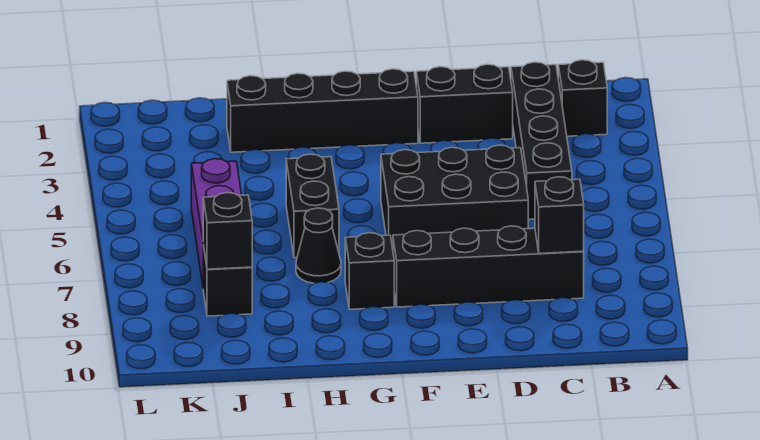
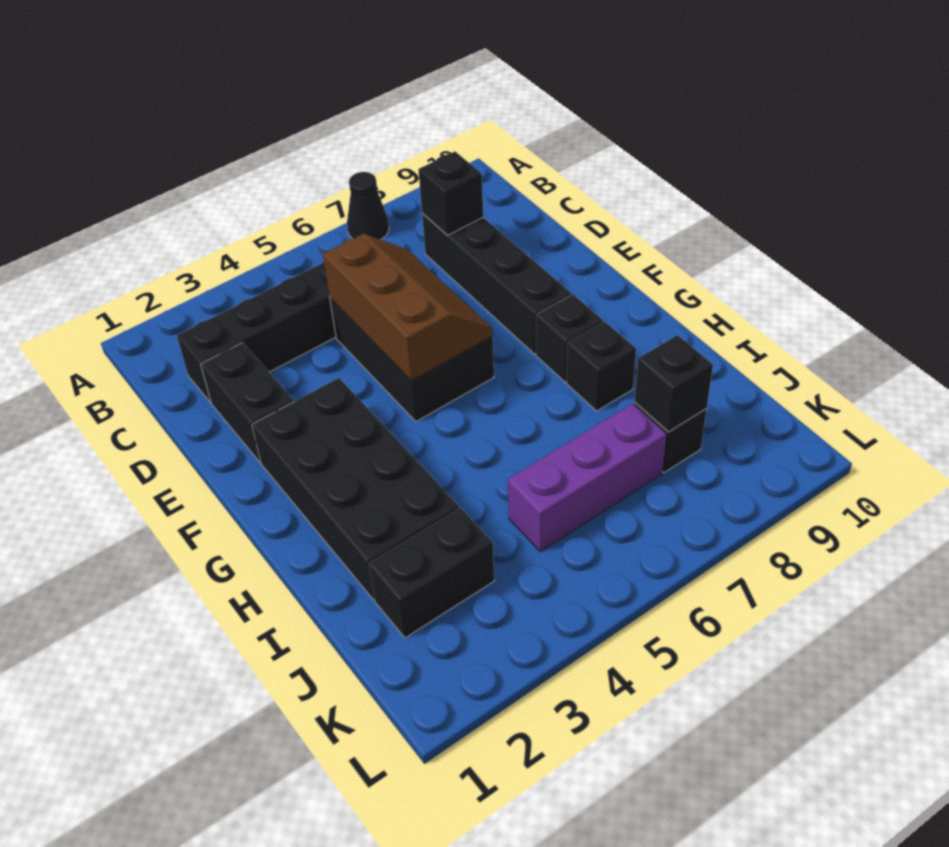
black 1x1 brick [558,60,607,136] -> black 1x1 brick moved to [566,322,636,411]
none -> brown 2x3 slope [323,234,493,381]
black 1x4 brick [227,69,418,152] -> black 2x4 brick [252,378,459,600]
black 1x2 brick [286,154,339,258] -> black 1x2 brick moved to [369,508,494,638]
black 1x1 cone [296,208,341,283] -> black 1x1 cone moved to [347,172,389,240]

